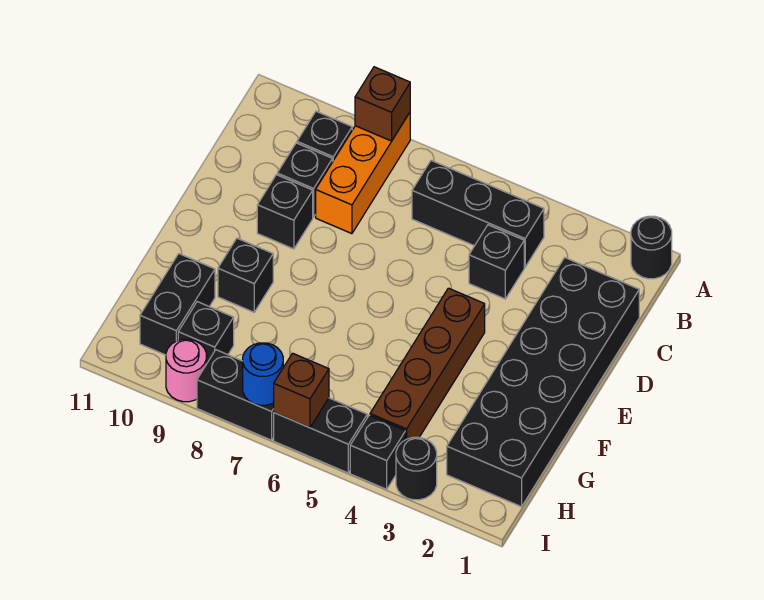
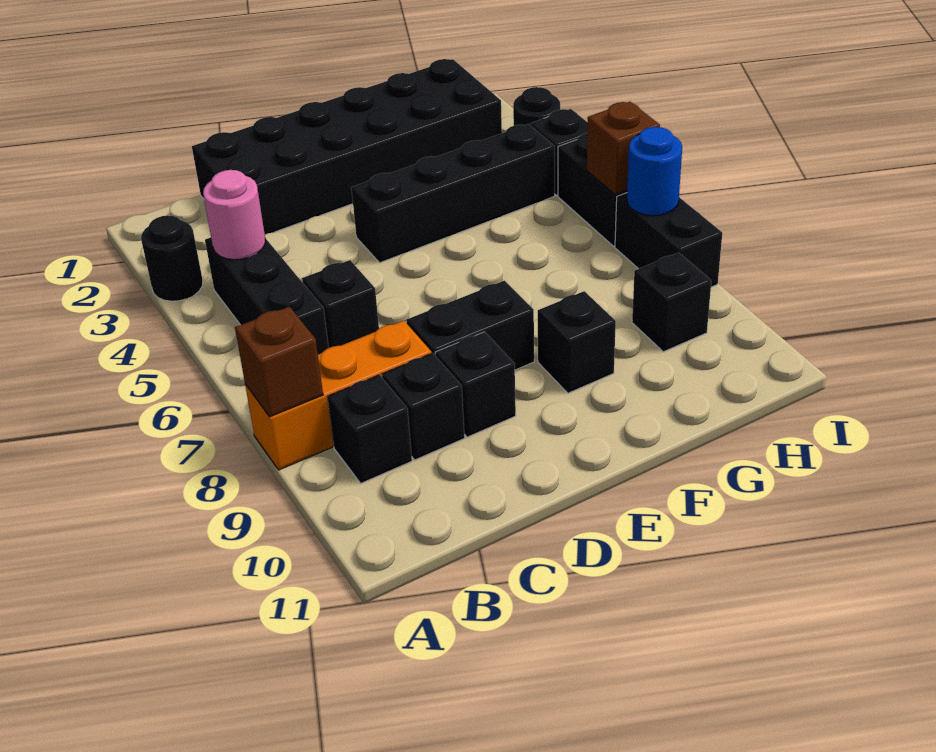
black 1x1 round brick [631,216,672,279] -> black 1x1 round brick moved to [141,215,203,301]
black 1x1 brick [469,225,524,299] -> black 1x1 brick moved to [302,260,379,348]
brown 1x4 brick [370,288,485,439] -> black 1x4 brick [351,124,555,263]
black 1x2 brick [140,254,215,355] -> black 1x2 brick moved to [406,281,534,370]
pink 1x1 round brick [166,339,207,402] -> pink 1x1 round brick moved to [203,170,265,260]

